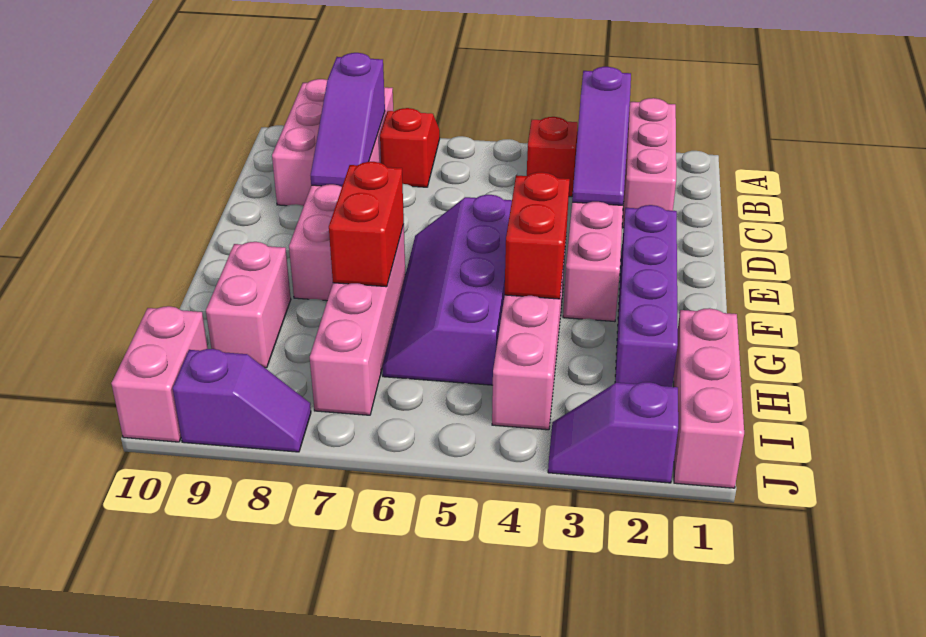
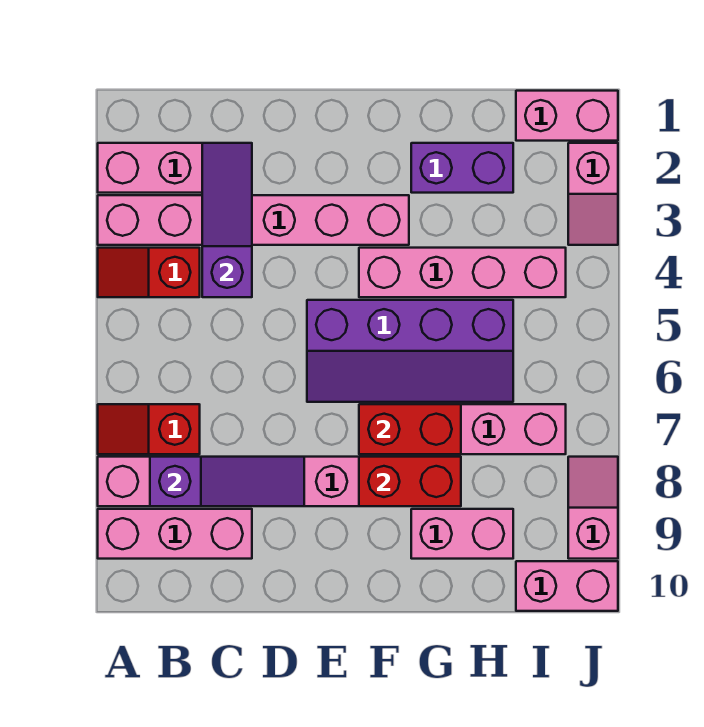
purple 1x3 slope [572,67,631,205] -> purple 1x3 slope turned to [202,143,252,297]
purple 1x4 brick [615,205,678,387] -> purple 1x2 brick [411,143,513,193]
red 1x2 brick [505,172,570,299] -> red 1x2 brick moved to [359,457,461,506]
pink 1x3 brick [674,308,744,488] -> pink 1x2 brick [516,91,618,141]
purple 1x2 slope [548,382,678,483] -> pink 1x2 slope [568,143,618,245]
purple 1x2 slope [173,349,311,452] -> pink 1x2 slope [568,457,618,559]

